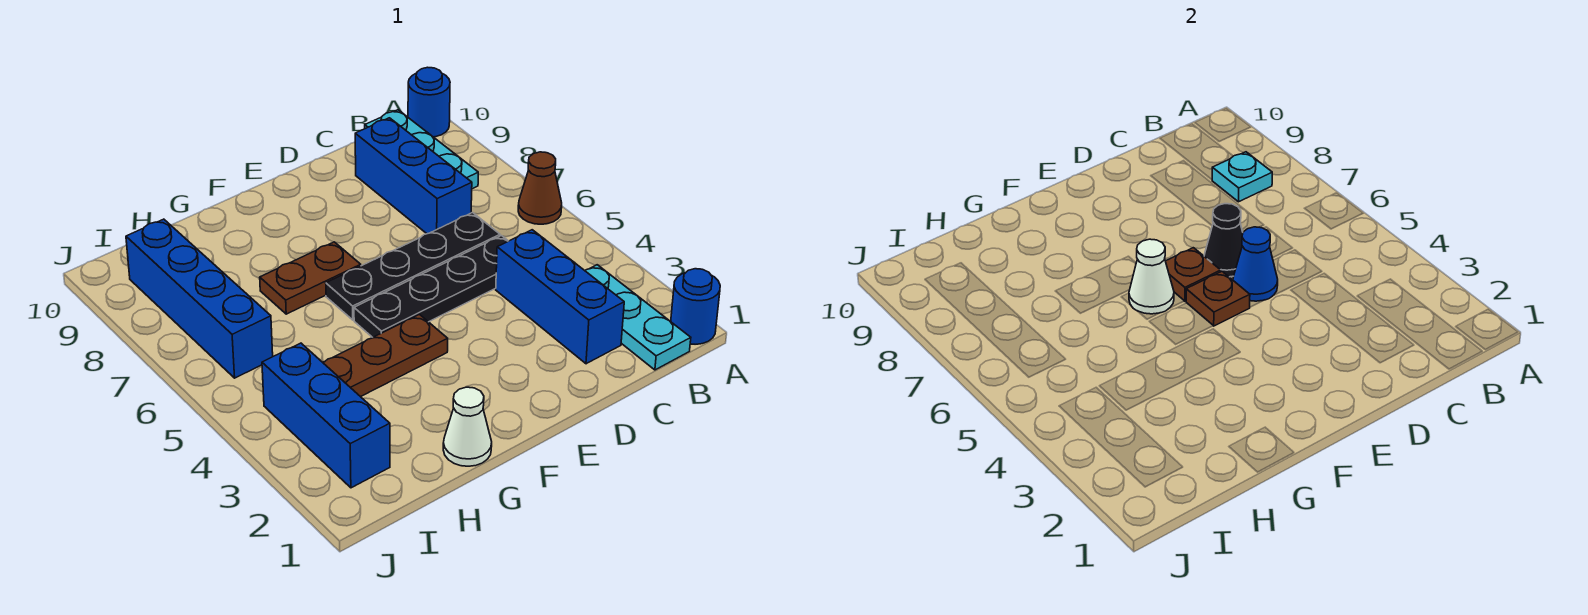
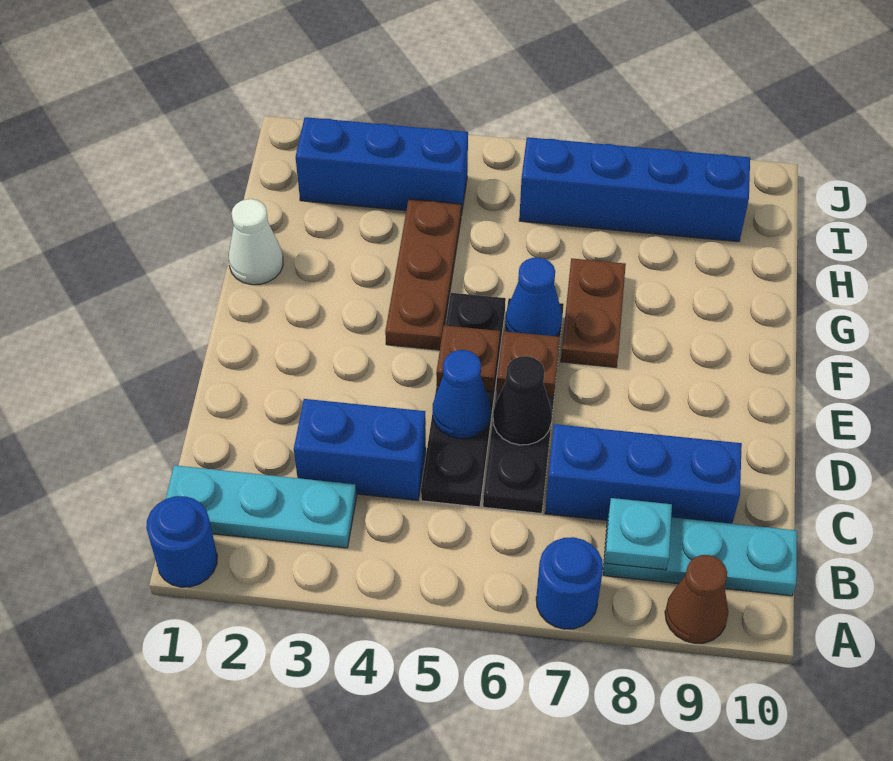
brown 1x1 cone [518,152,562,224] -> brown 1x1 cone moved to [665,555,728,643]
blue 1x1 round brick [408,67,450,137] -> blue 1x1 round brick moved to [536,537,603,629]
blue 1x3 brick [496,230,624,364] -> blue 1x2 brick [294,399,426,501]
white 1x1 cone [1129,239,1174,314] -> blue 1x1 cone [506,258,562,336]

